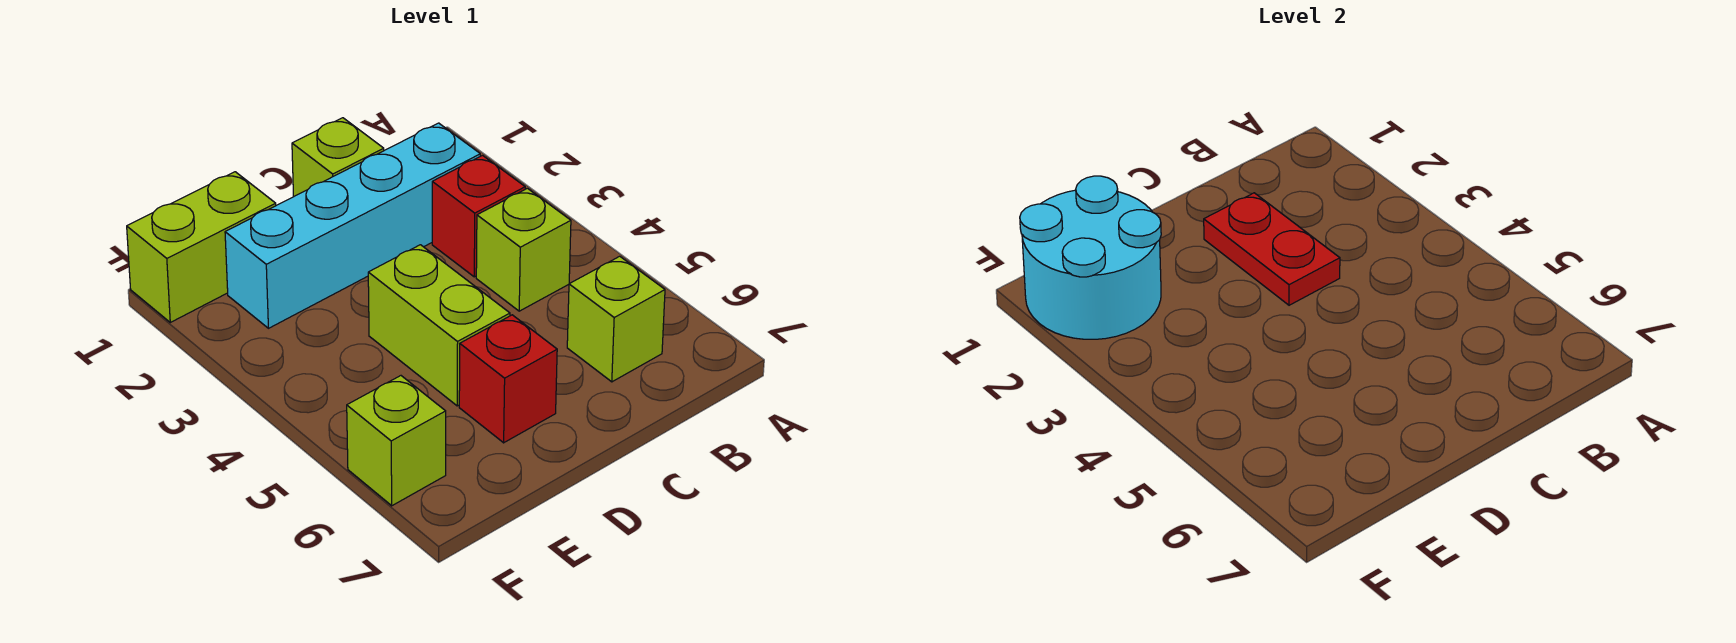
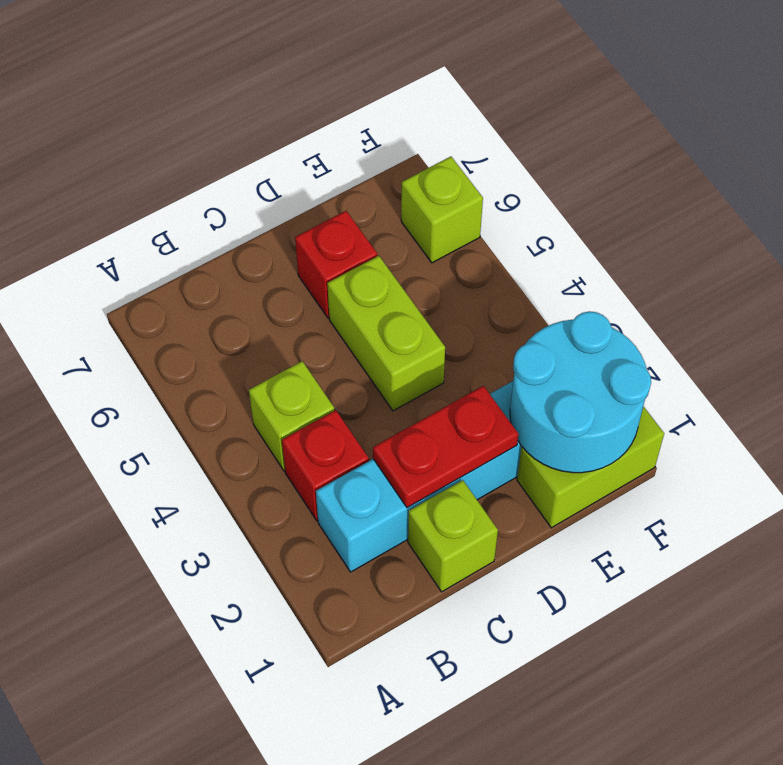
lime 1x1 brick [567,256,665,382] -> none
red 1x2 plate [1204,193,1340,305] -> red 1x2 plate turned to [373,386,518,508]

